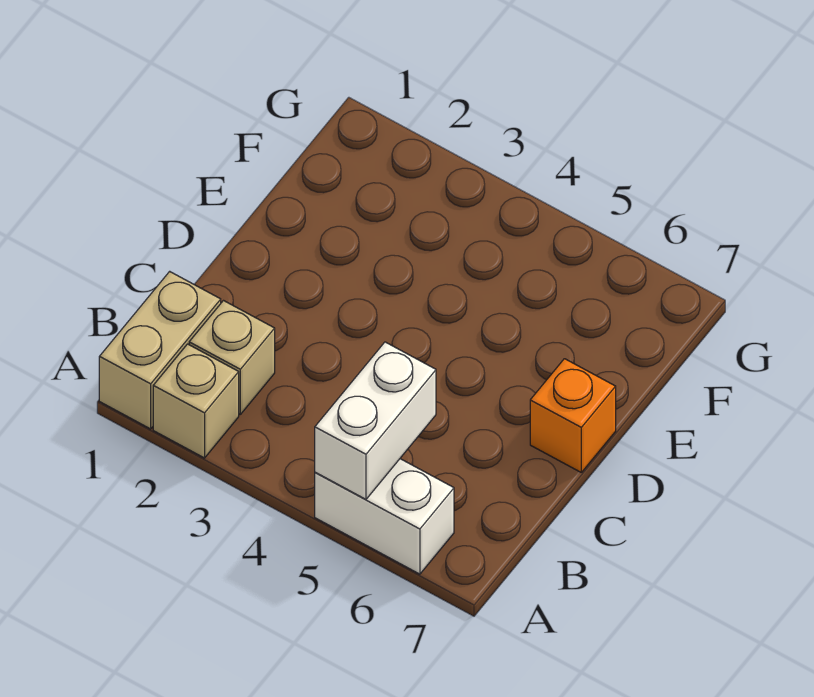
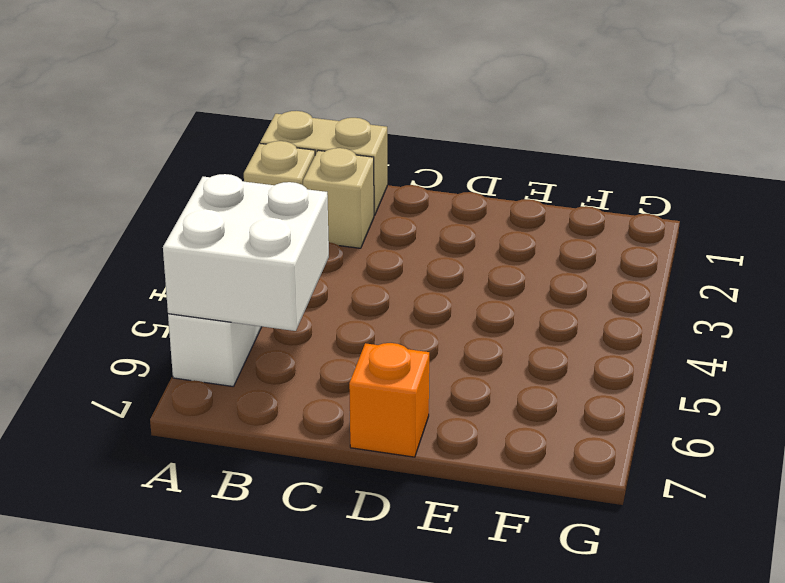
white 1x2 brick [315,342,436,500] -> white 2x2 brick [163,174,329,331]

